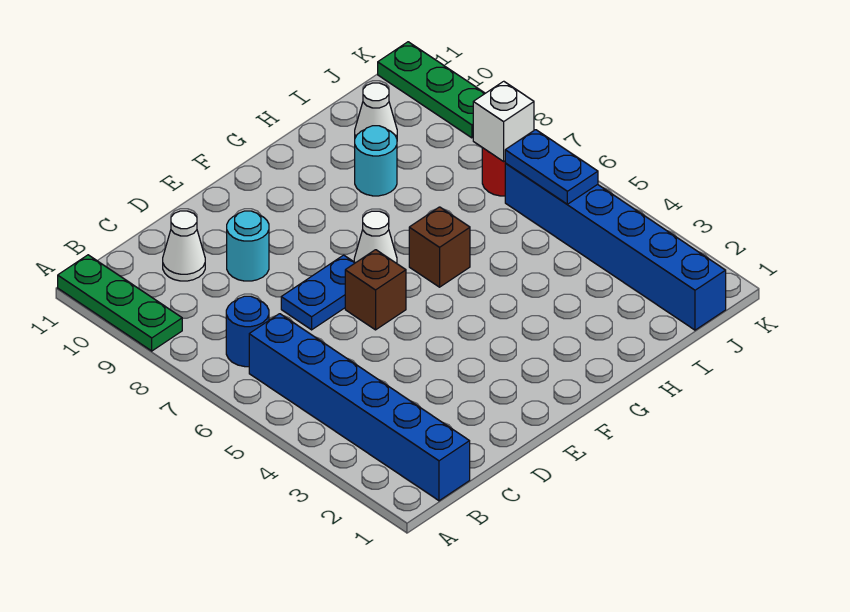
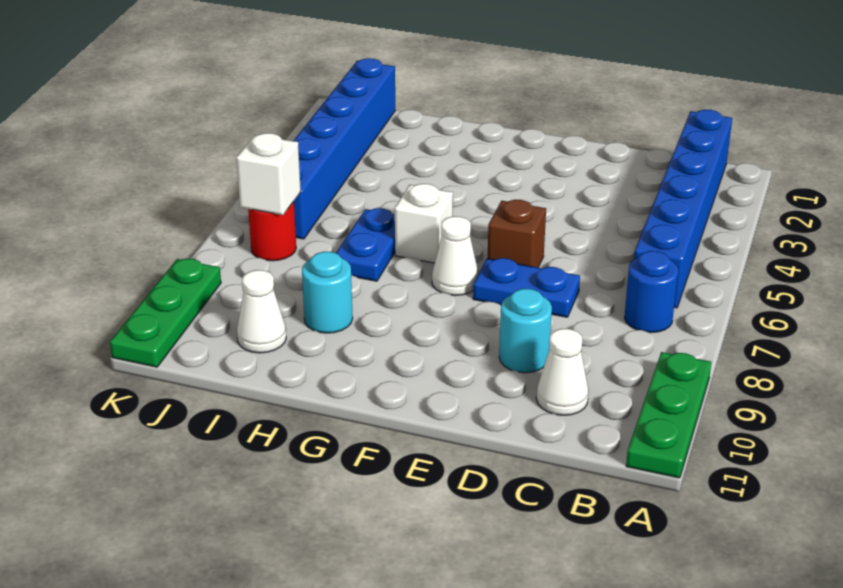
brown 1x1 brick [409,207,470,287] -> white 1x1 brick [395,184,453,263]
blue 1x2 plate [505,130,598,204] -> blue 1x2 plate moved to [336,208,395,281]

